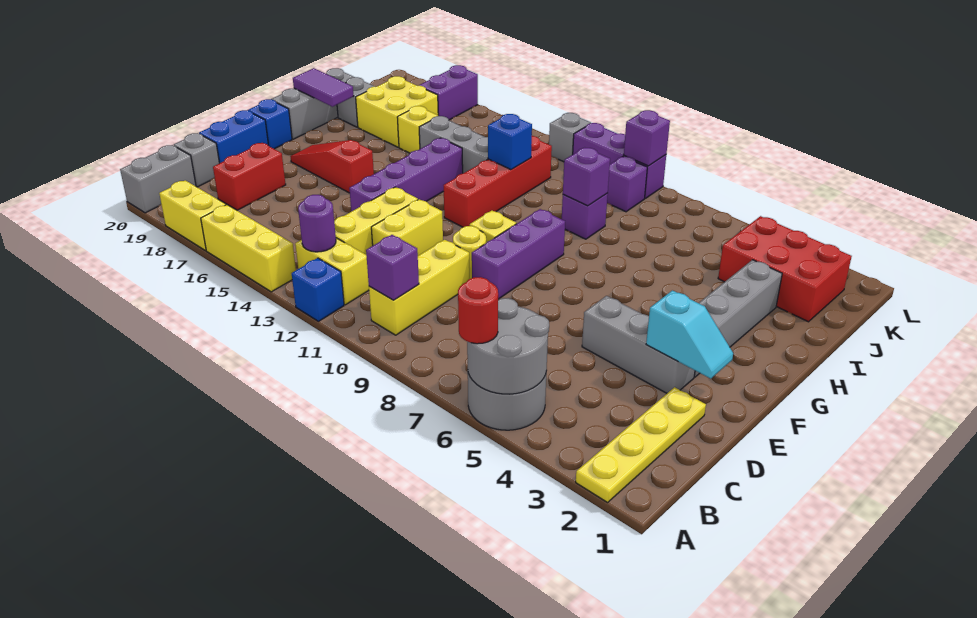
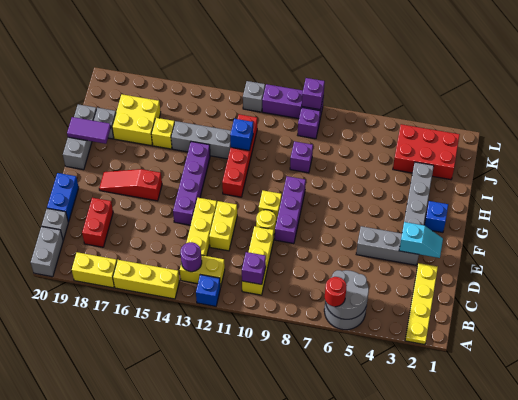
blue 1x1 brick [248,99,292,149] -> blue 1x1 brick moved to [425,201,448,233]
purple 1x1 brick [563,148,610,206] -> none
purple 1x2 brick [419,65,478,120] -> none

